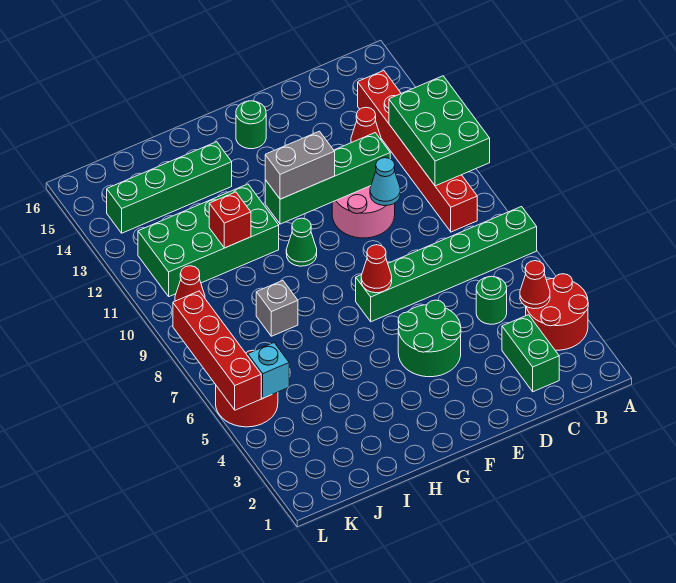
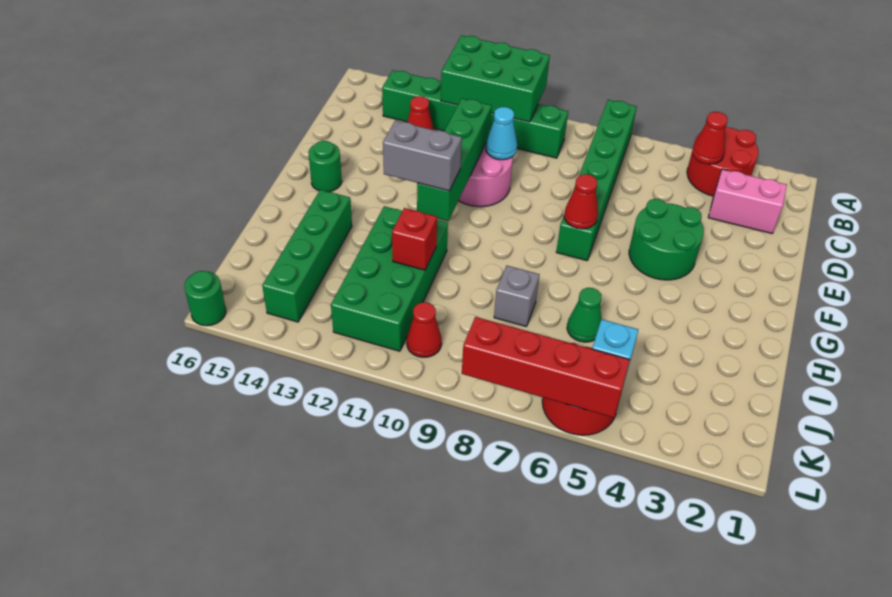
red 1x6 brick [358,71,477,232] -> green 1x6 brick [382,70,568,158]
green 1x2 brick [502,315,559,392] -> pink 1x2 brick [708,169,787,233]
green 1x1 round brick [476,276,507,324] -> green 1x1 round brick moved to [184,271,226,326]
grey 1x2 brick [265,131,335,199] -> grey 1x2 brick turned to [383,121,462,191]
green 1x1 cone [286,218,317,266] -> green 1x1 cone moved to [567,288,601,342]

